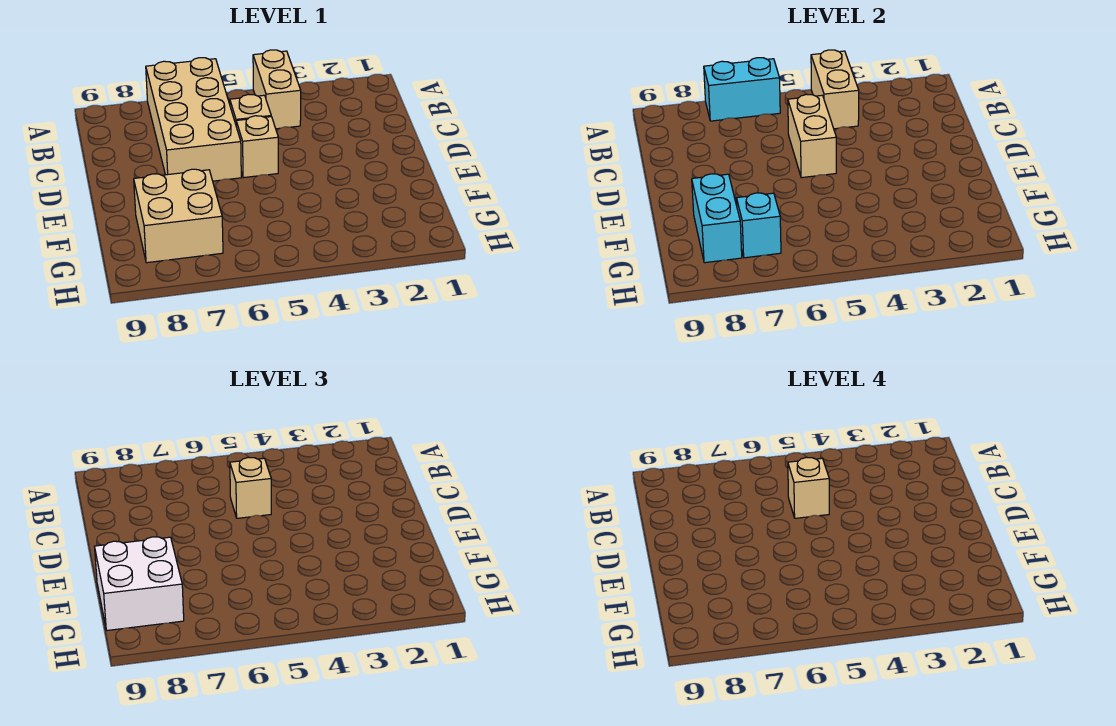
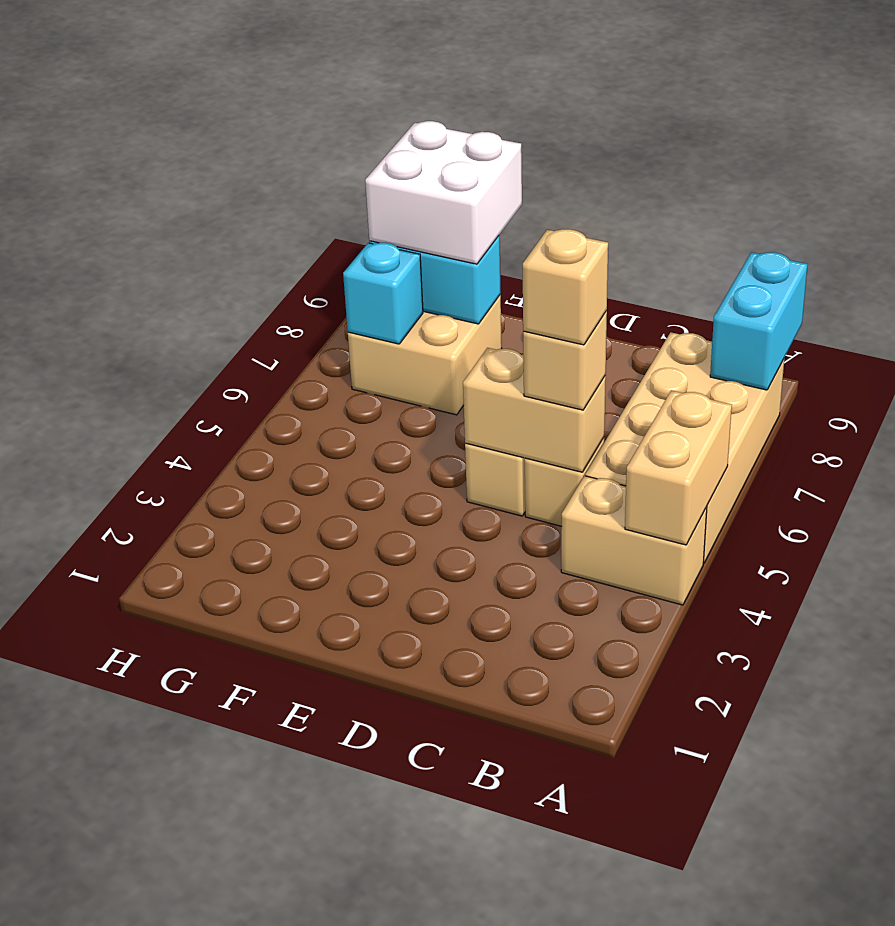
tan 1x2 brick [811,50,859,129] -> tan 1x2 brick turned to [625,390,732,545]
tan 2x4 brick [146,58,241,181] -> tan 2x4 brick turned to [585,332,784,563]
cyan 1x2 brick [704,58,780,121] -> cyan 1x2 brick moved to [710,252,808,390]

